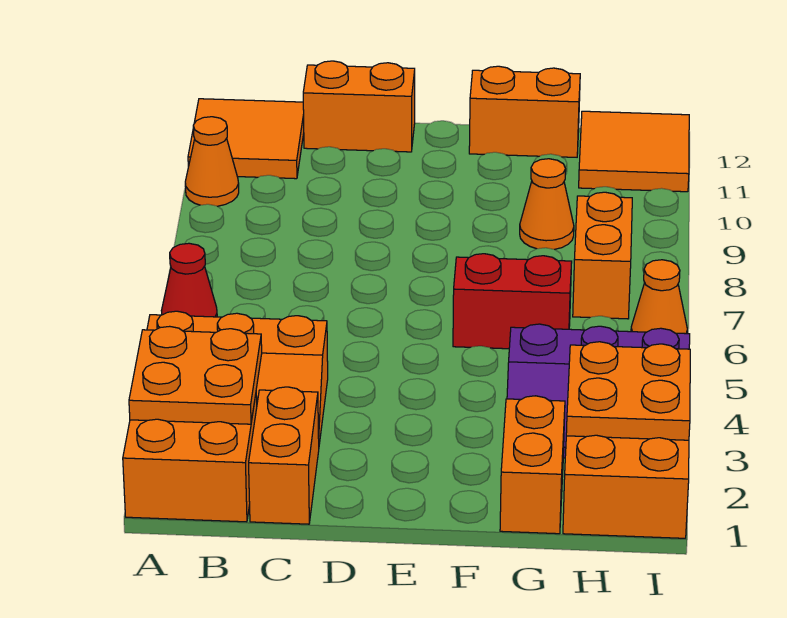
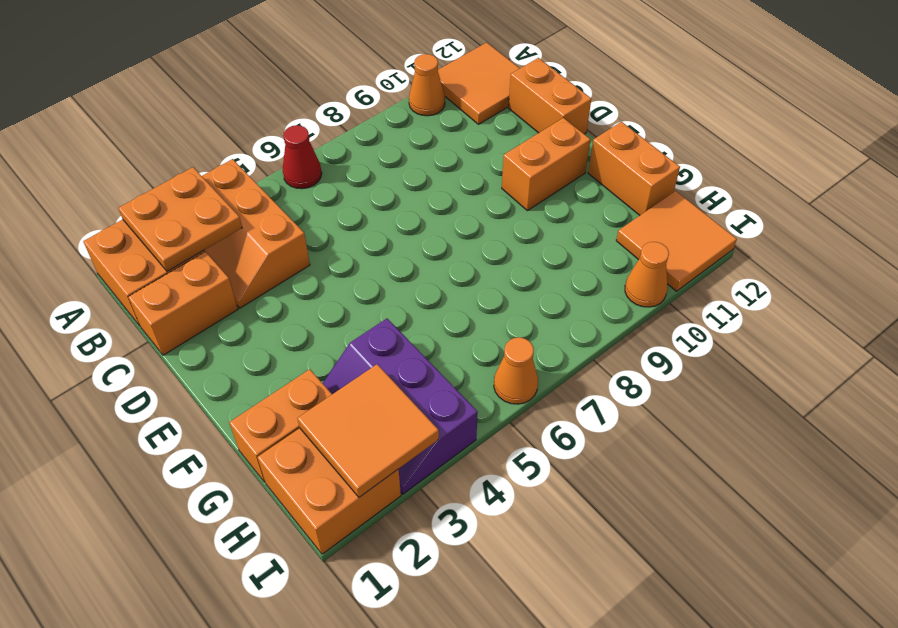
red 1x2 brick [453,254,572,349] -> none
orange 1x1 cone [520,159,574,249] -> orange 1x1 cone moved to [625,242,669,307]
orange 2x2 plate [566,342,690,440] -> orange 2x2 tile [297,364,439,497]
orange 1x2 brick [573,192,632,319] -> orange 1x2 brick moved to [502,118,590,211]

